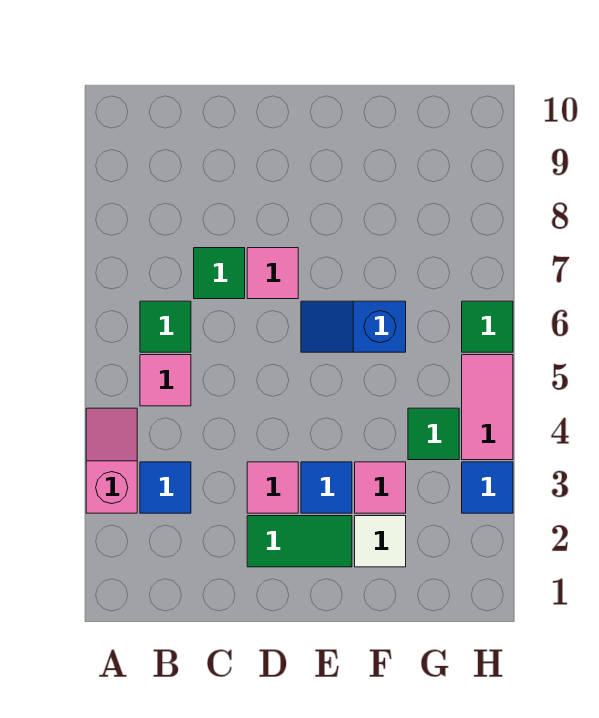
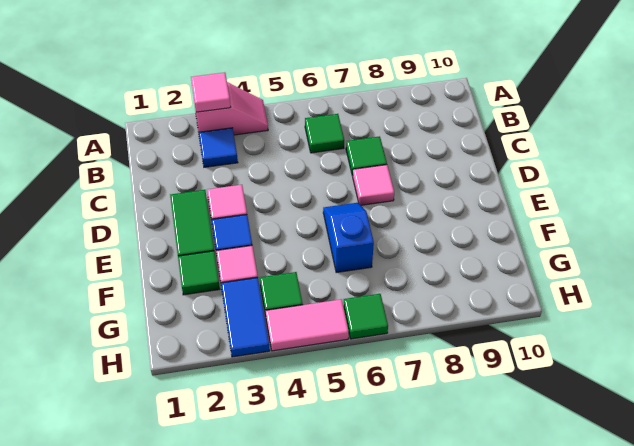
pink 1x1 tile [140,355,191,406] -> pink 1x1 tile moved to [191,73,231,112]
white 1x1 tile [355,516,406,567] -> green 1x1 tile [178,251,220,295]
blue 1x1 tile [462,462,513,513] -> blue 1x2 tile [221,278,270,357]

